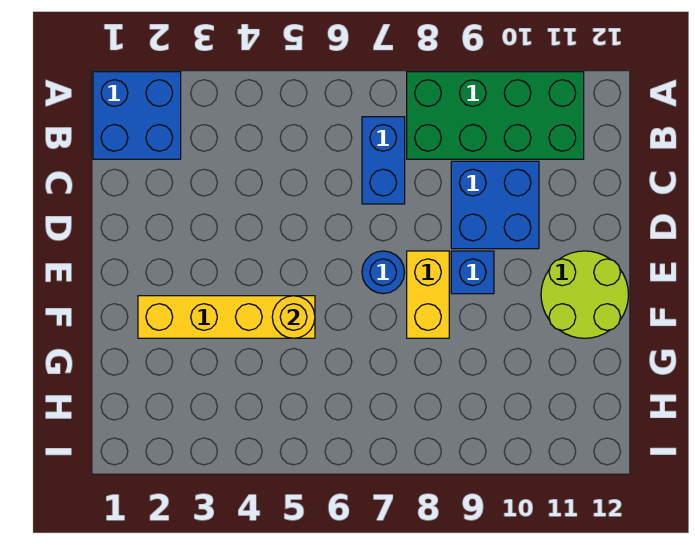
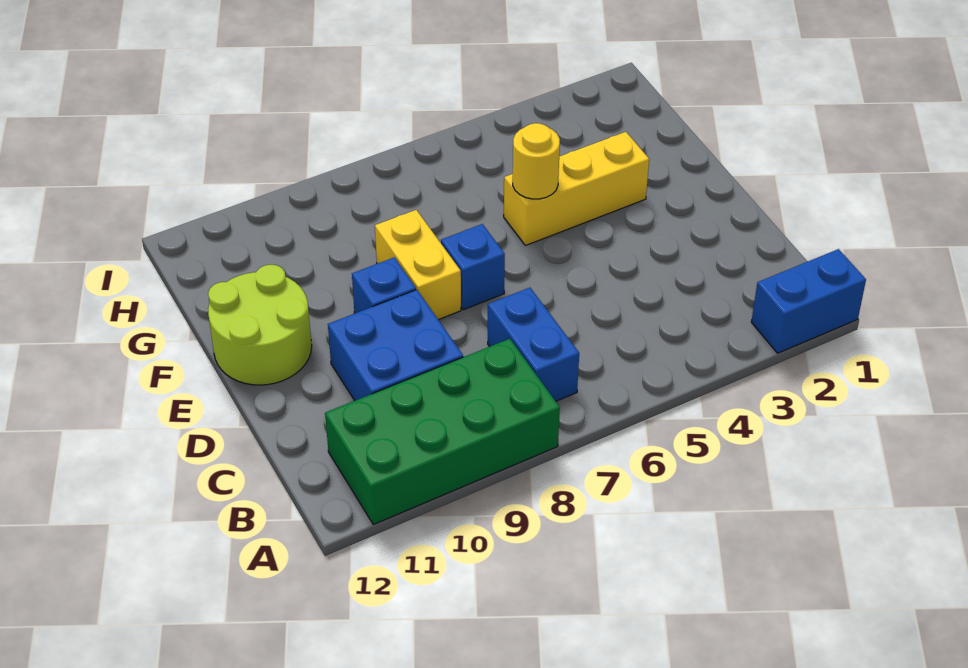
blue 2x2 brick [93,72,181,159] -> blue 1x2 brick [751,249,866,353]
blue 1x1 round brick [362,251,405,294] -> blue 1x1 brick [441,224,505,310]
yellow 1x4 brick [138,296,315,338] -> yellow 1x3 brick [504,132,649,246]

